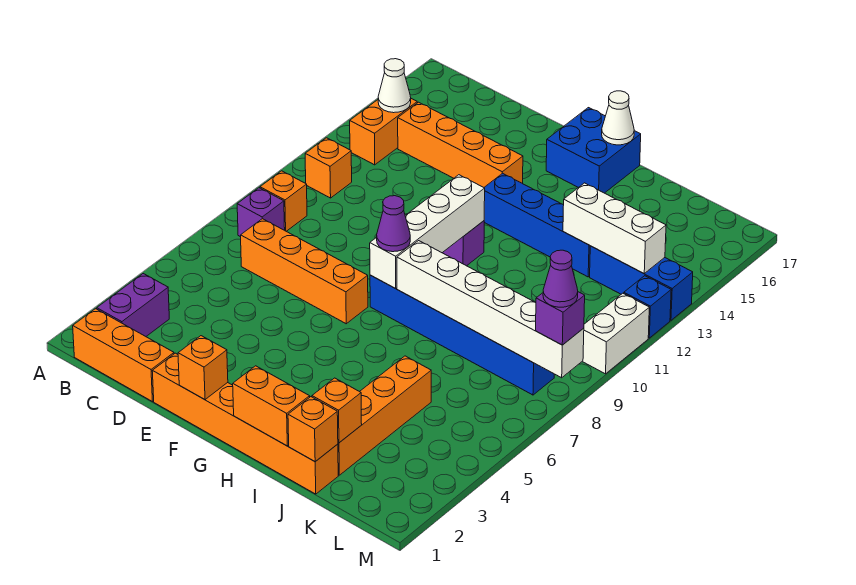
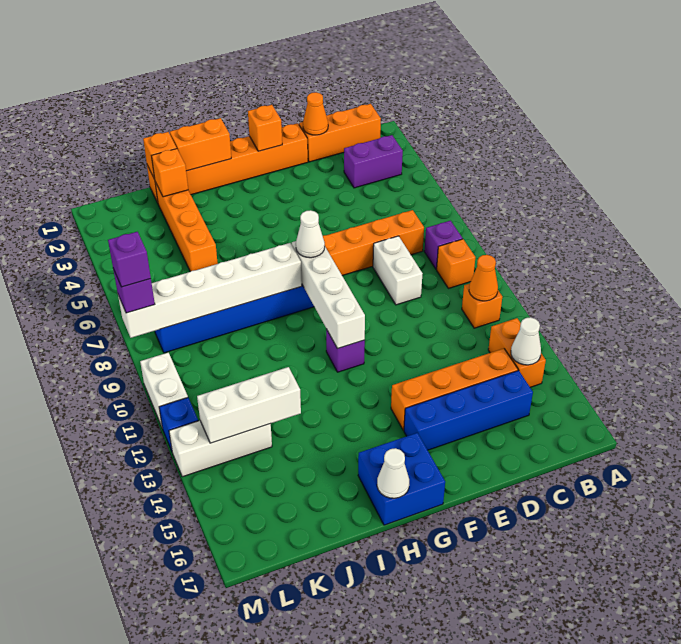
purple 1x2 brick [97,274,169,336] -> purple 1x2 brick turned to [344,135,403,188]
none -> orange 1x1 cone [469,255,498,301]
none -> orange 1x1 cone [303,92,328,135]
none -> white 1x2 brick [373,236,423,305]
purple 1x1 cone [377,196,410,252] -> white 1x1 cone [296,210,325,258]
blue 1x4 brick [484,173,590,277] -> blue 1x4 brick moved to [404,370,533,450]
blue 1x3 brick [590,246,693,320] -> white 1x3 brick [169,421,272,477]
purple 1x1 cone [543,250,578,307] -> purple 1x1 brick [108,232,151,287]

